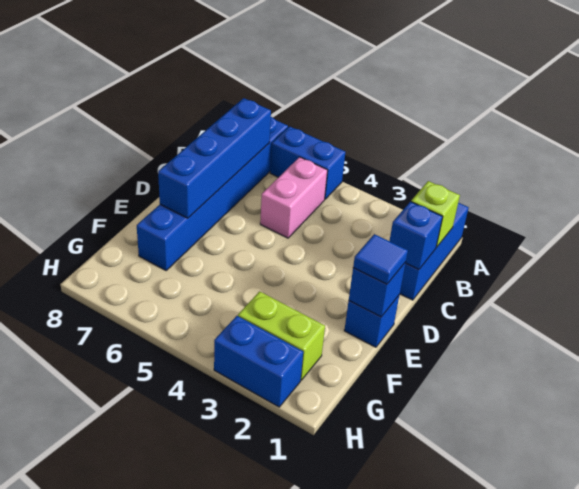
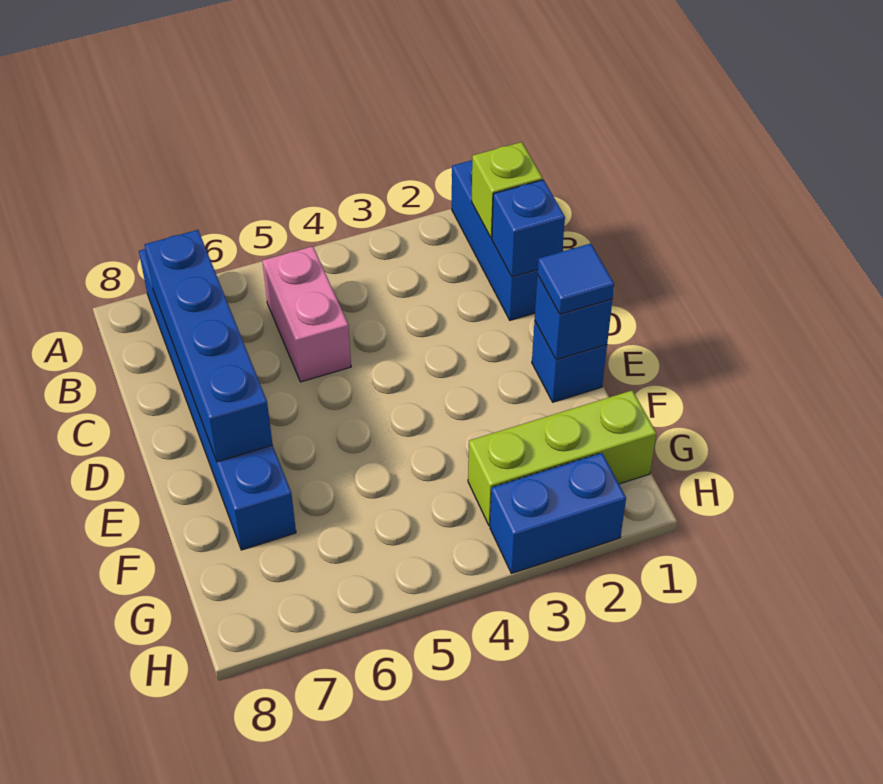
blue 1x2 brick [270,126,345,199] -> none
lime 1x2 brick [238,291,325,380] -> lime 1x3 brick [468,390,656,525]

